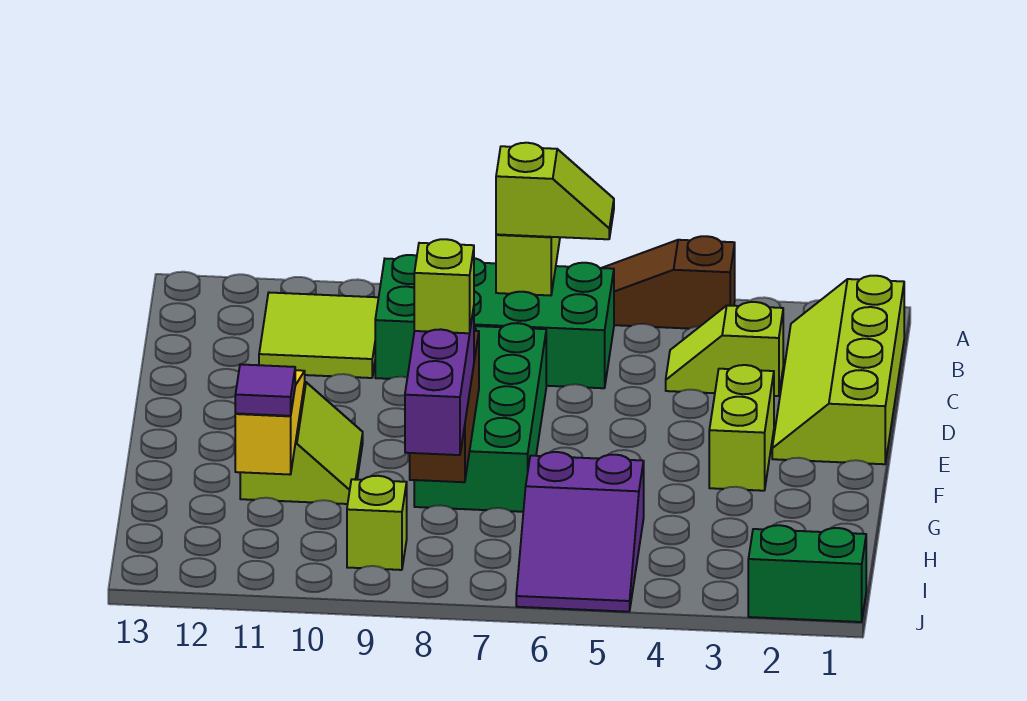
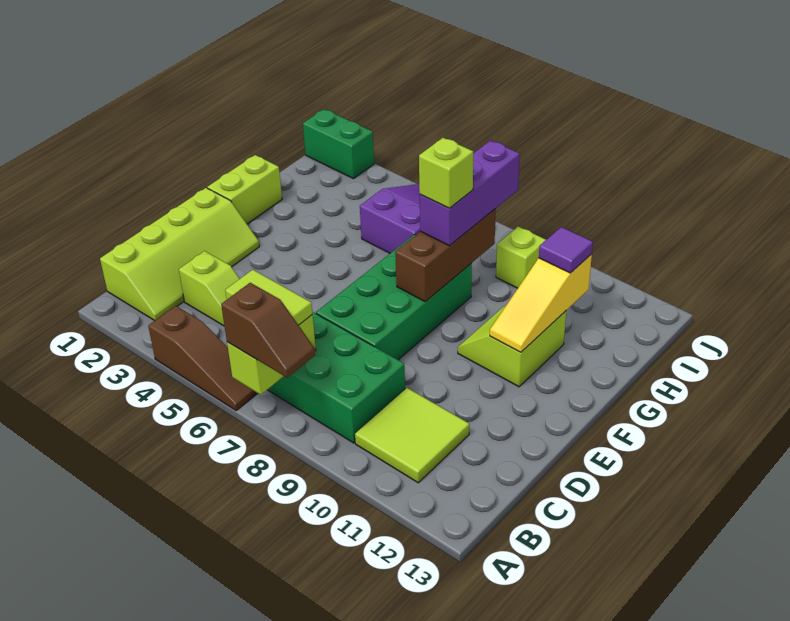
none -> brown 1x2 slope [221,283,315,378]
lime 1x2 slope [496,143,614,239] -> lime 1x2 tile [225,270,312,325]
lime 1x2 brick [709,365,774,491] -> lime 1x2 brick moved to [207,155,282,224]

